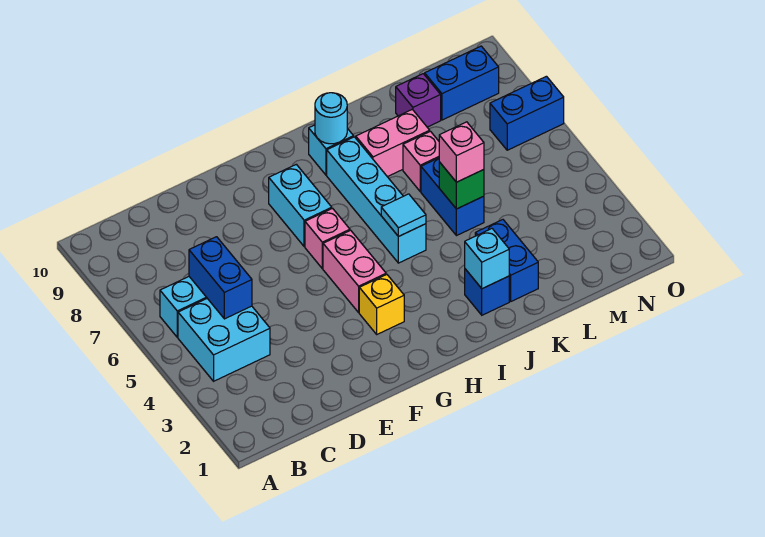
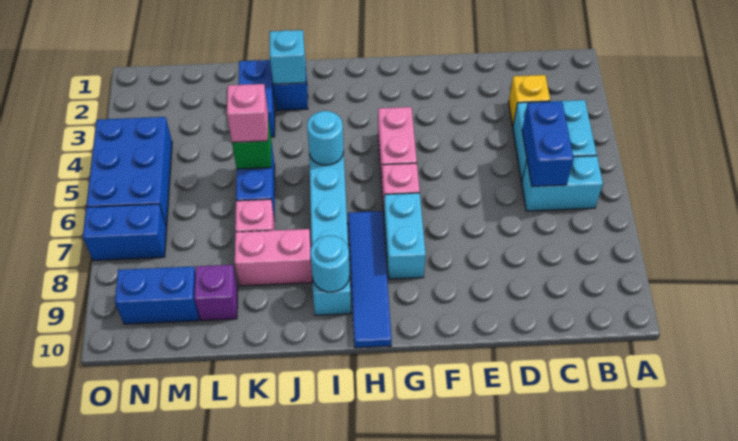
yellow 1x1 brick [359,275,404,334] -> yellow 1x1 brick moved to [509,75,550,126]
none -> blue 1x4 tile [348,211,392,348]
cyan 1x1 tile [381,194,426,237] -> cyan 1x1 round brick [307,111,344,165]
none -> blue 2x3 brick [87,117,172,226]

